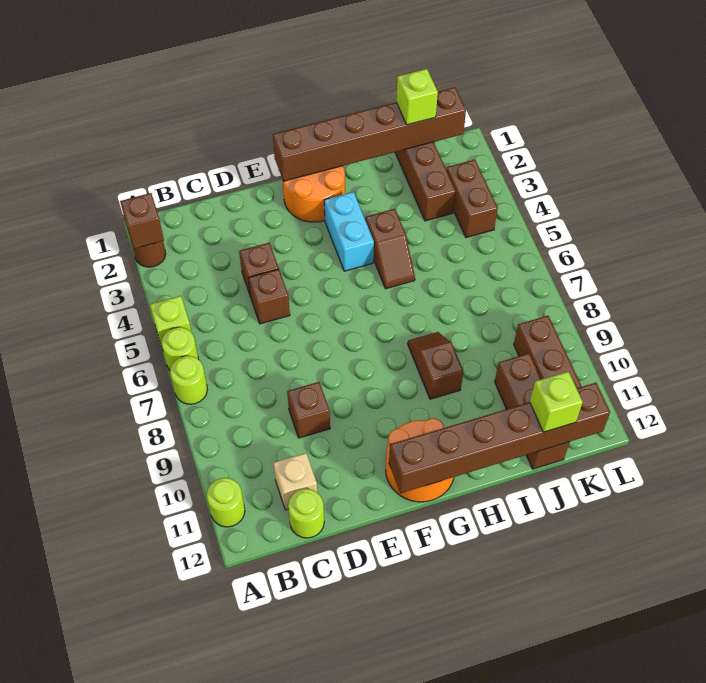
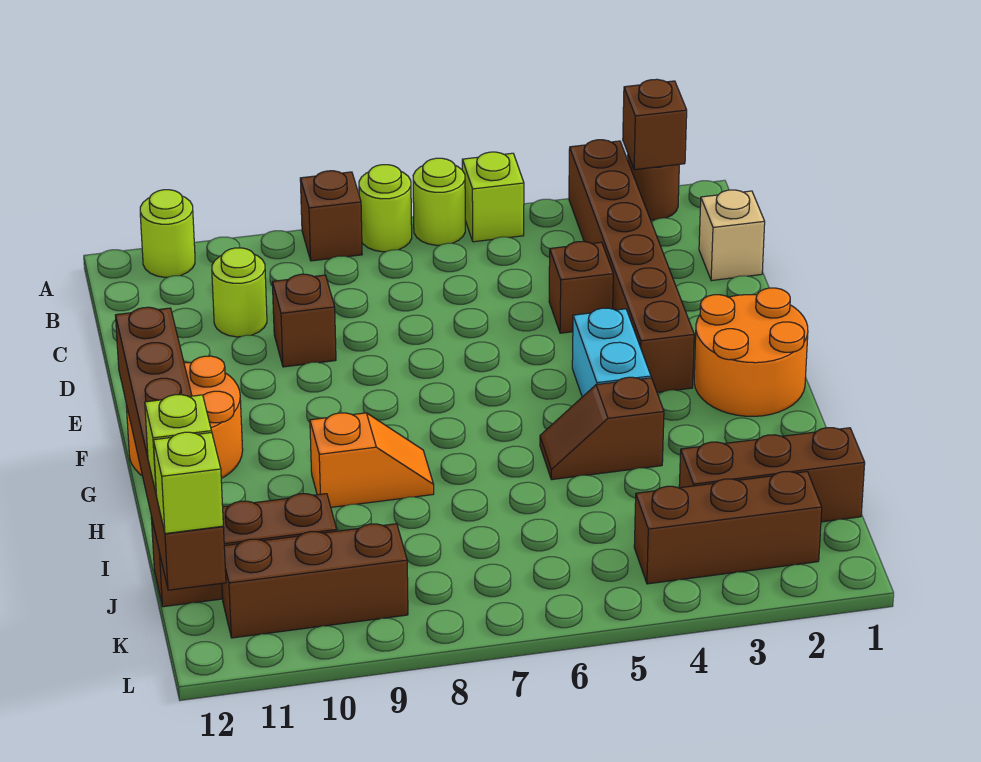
tan 1x1 brick [273,453,317,510] -> tan 1x1 brick moved to [699,190,765,281]
lime 1x1 round brick [288,489,324,538] -> lime 1x1 round brick moved to [212,248,267,337]
brown 1x1 brick [248,269,290,324] -> brown 1x1 brick moved to [300,171,362,261]
brown 1x6 brick [273,87,466,181] -> brown 1x6 brick moved to [569,140,694,392]
cyan 1x2 brick [324,192,374,271] -> cyan 1x2 brick turned to [572,308,651,397]
brown 1x2 slope [408,332,463,399] -> orange 1x2 slope [310,413,434,507]
lime 1x1 brick [396,69,438,125] -> lime 1x1 brick moved to [153,432,223,534]
brown 1x2 brick [446,160,498,238] -> brown 1x3 brick [634,472,822,584]

